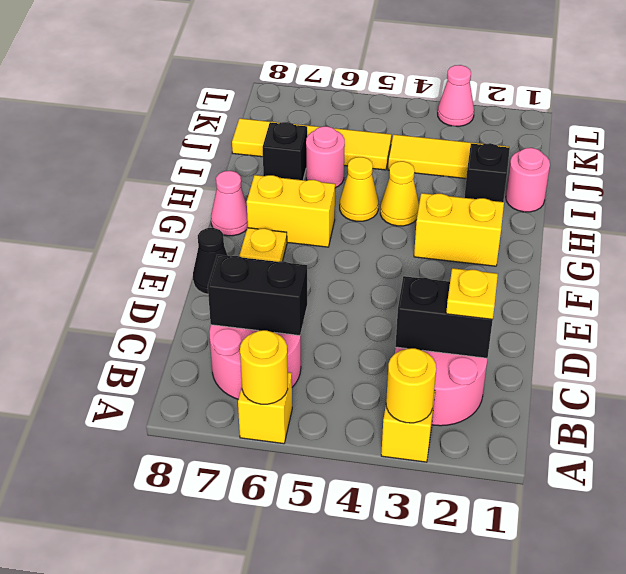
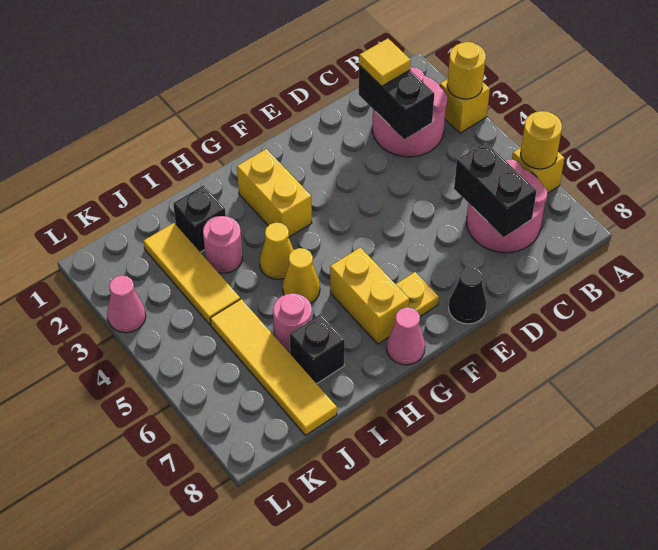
yellow 1x1 plate [446,268,498,319] -> yellow 1x1 tile [359,38,411,86]
pink 1x1 round brick [506,148,550,212] -> pink 1x1 round brick moved to [203,216,242,273]

